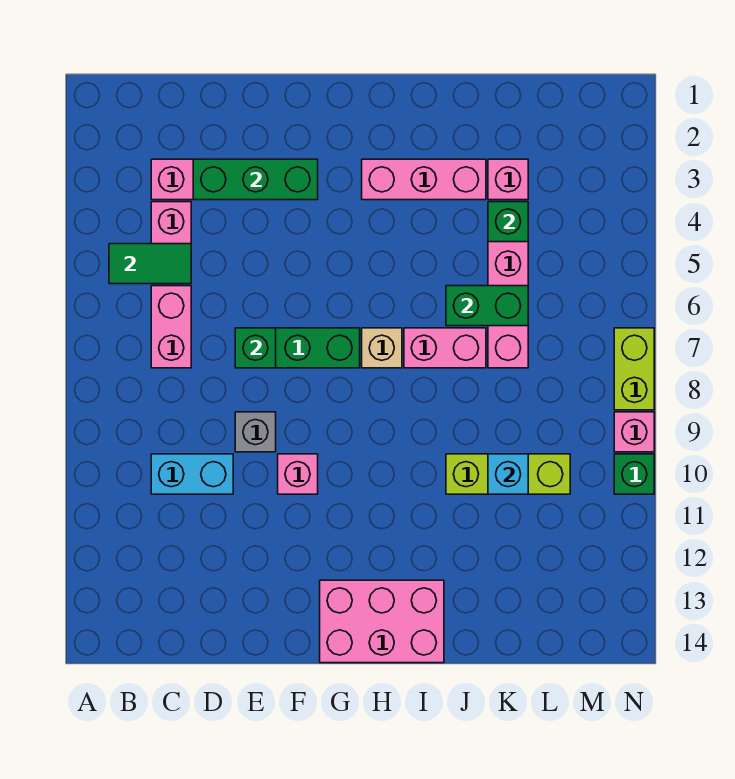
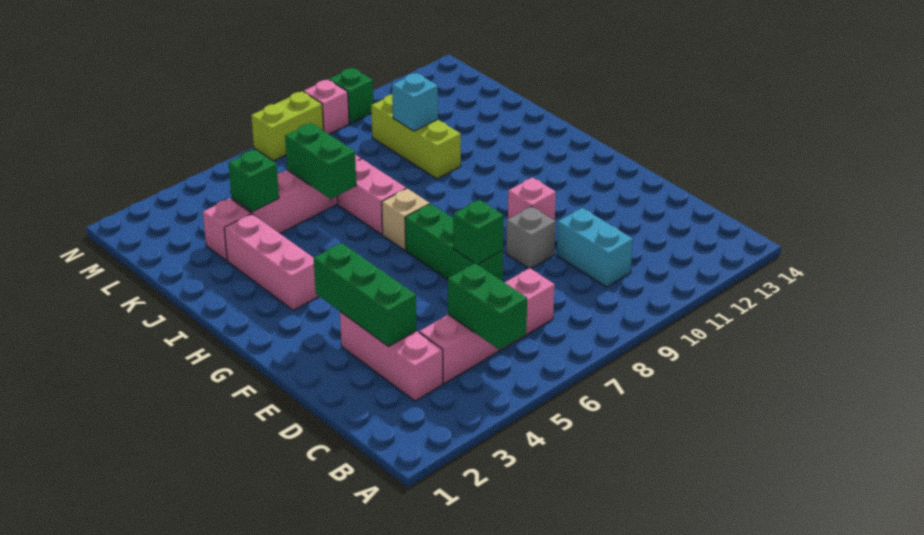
green 1x2 tile [109,244,191,284] -> green 1x2 brick [448,263,527,350]
pink 2x3 brick [320,580,444,663] -> none

